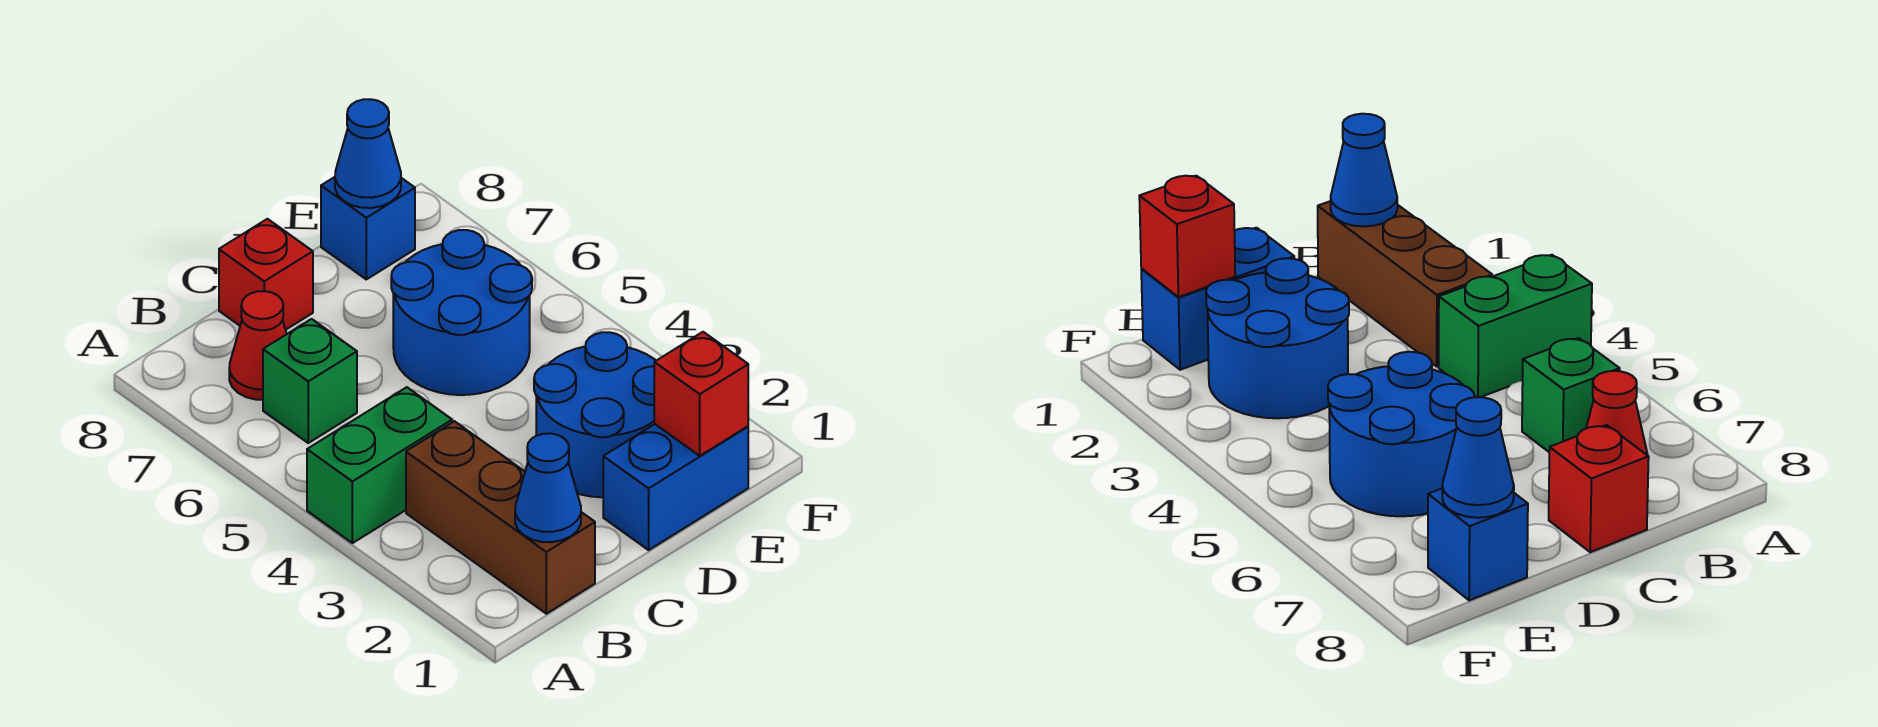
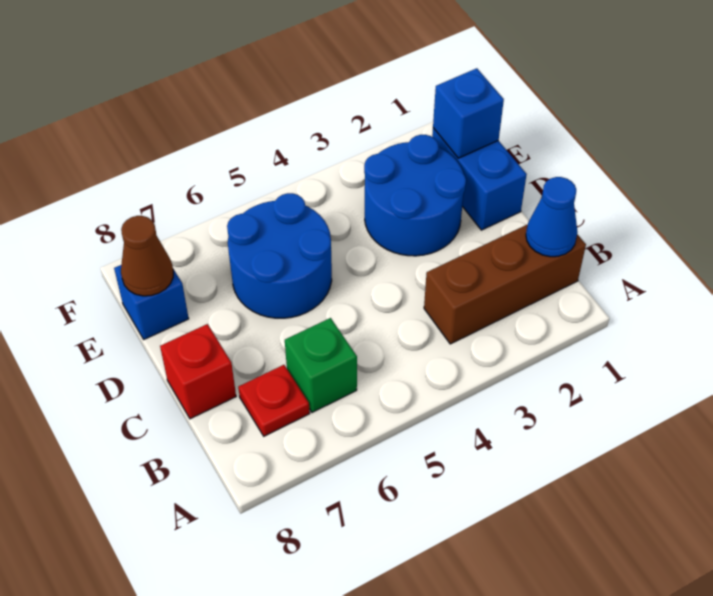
green 1x2 brick [307,387,452,543] -> none
red 1x1 cone [229,291,286,400] -> red 1x1 plate [238,365,310,436]
red 1x1 brick [654,332,748,456] -> blue 1x1 brick [433,68,504,158]
blue 1x1 cone [335,99,401,208] -> brown 1x1 cone [121,216,173,296]

